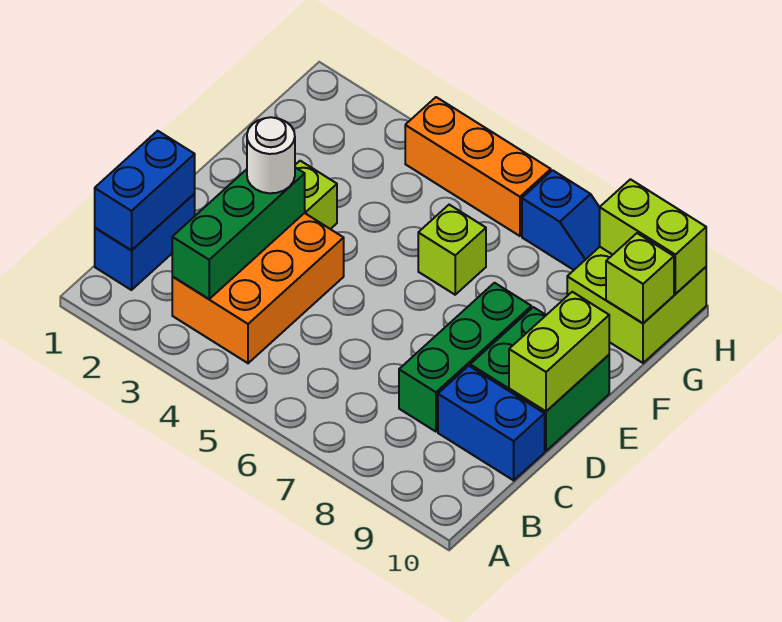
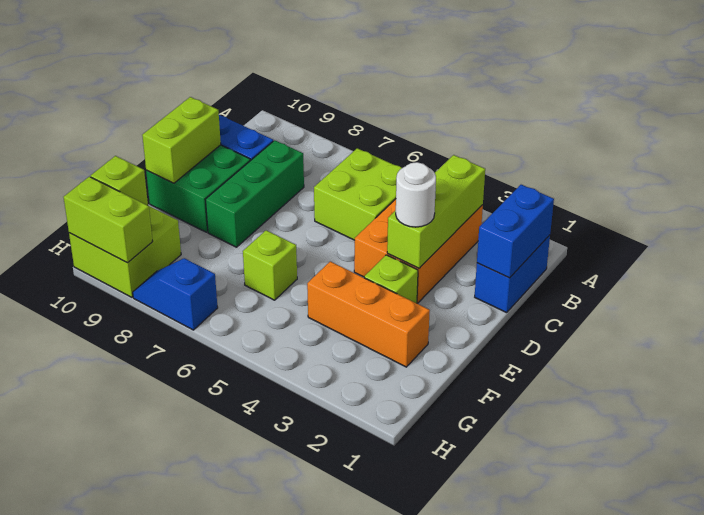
green 1x3 brick [172,167,305,299] -> lime 1x3 brick [387,155,485,268]
none -> lime 2x2 brick [314,148,402,240]
orange 1x3 brick [405,97,551,236] -> orange 1x3 brick moved to [307,261,430,367]

